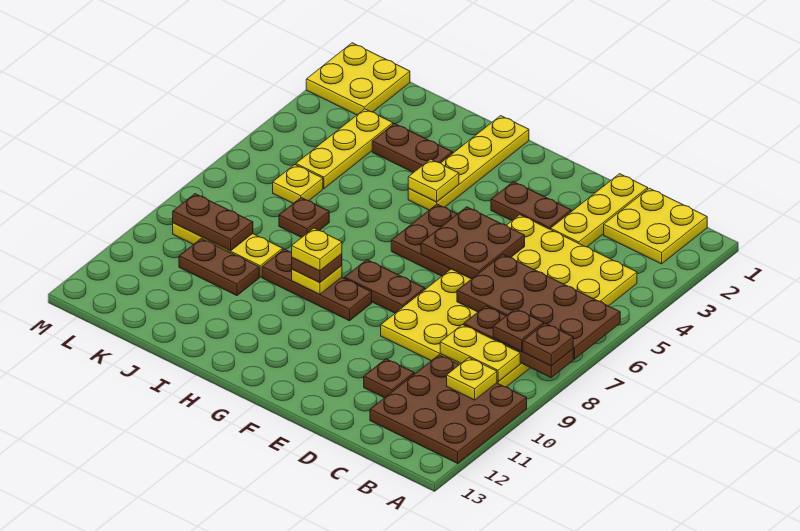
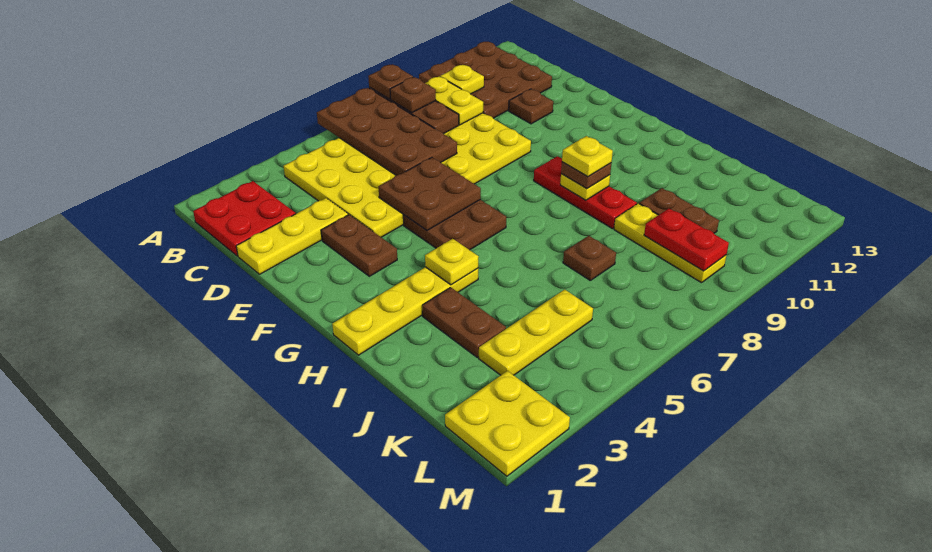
yellow 2x2 plate [604,188,707,264] -> red 2x2 plate [193,181,296,256]
brown 1x2 plate [345,260,425,313] -> none
brown 1x3 plate [262,249,372,321] -> red 1x3 plate [534,156,637,229]
yellow 1x1 plate [273,165,323,203] -> none
brown 1x2 plate [173,194,253,251] -> red 1x2 plate [644,209,729,271]

